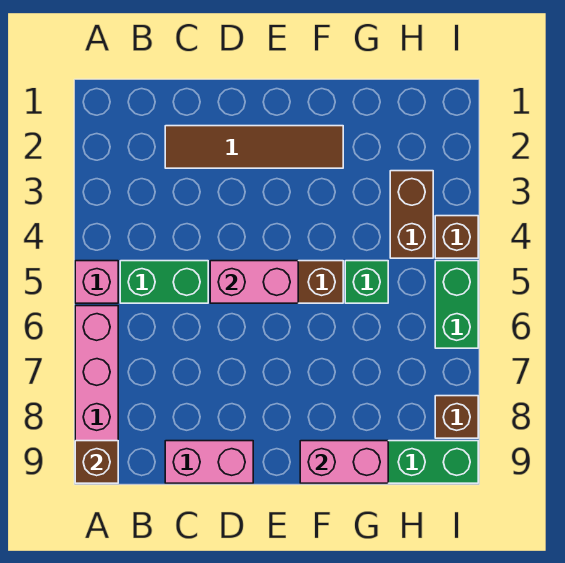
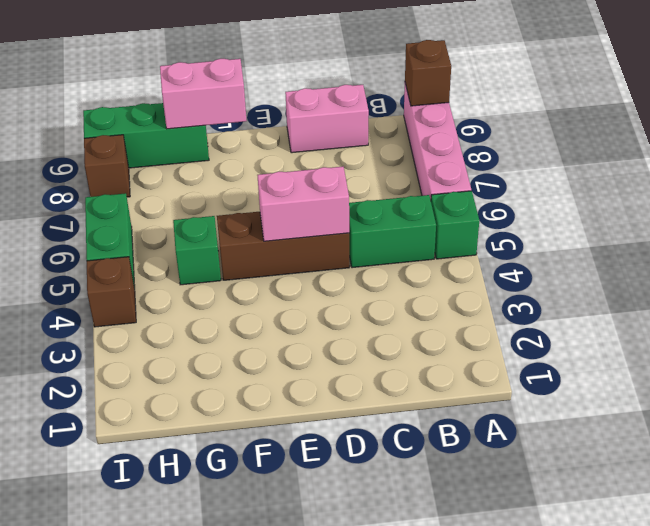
pink 1x1 brick [75,261,118,303] -> green 1x1 brick [431,191,479,259]
brown 1x4 tile [165,126,343,168] -> none
brown 1x2 brick [390,171,433,258] -> none

